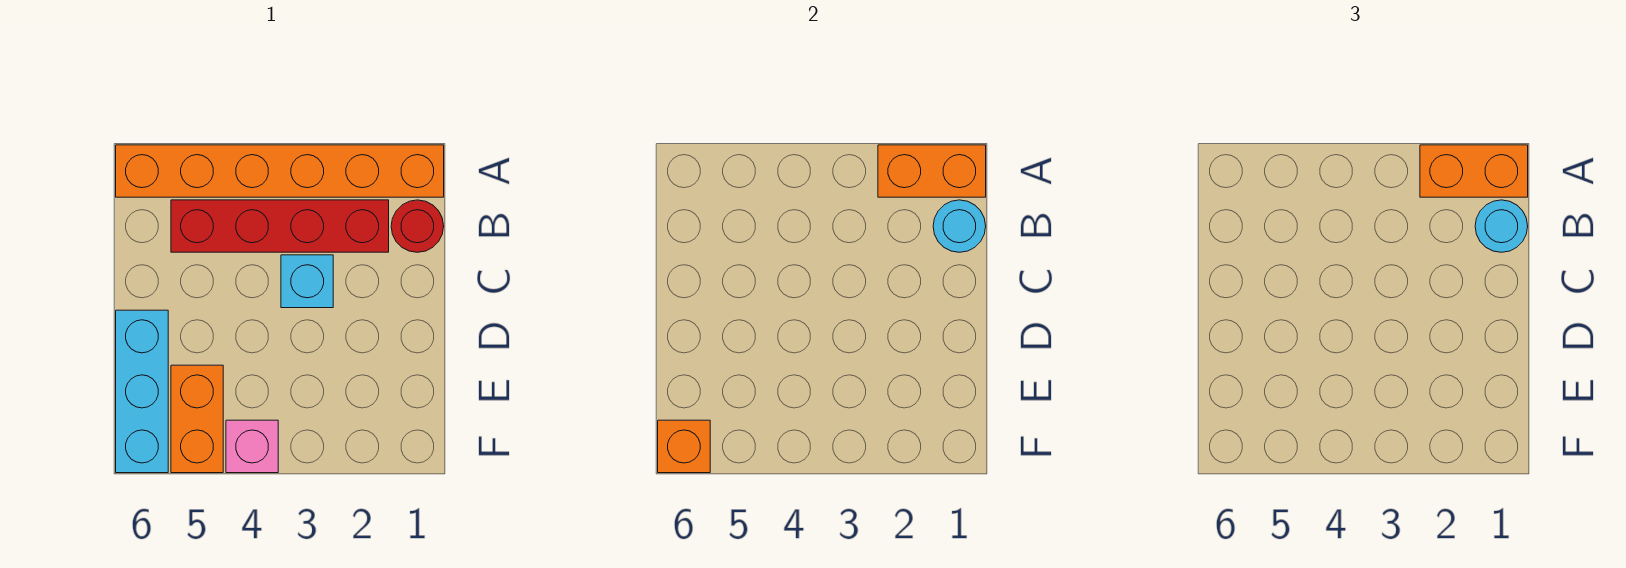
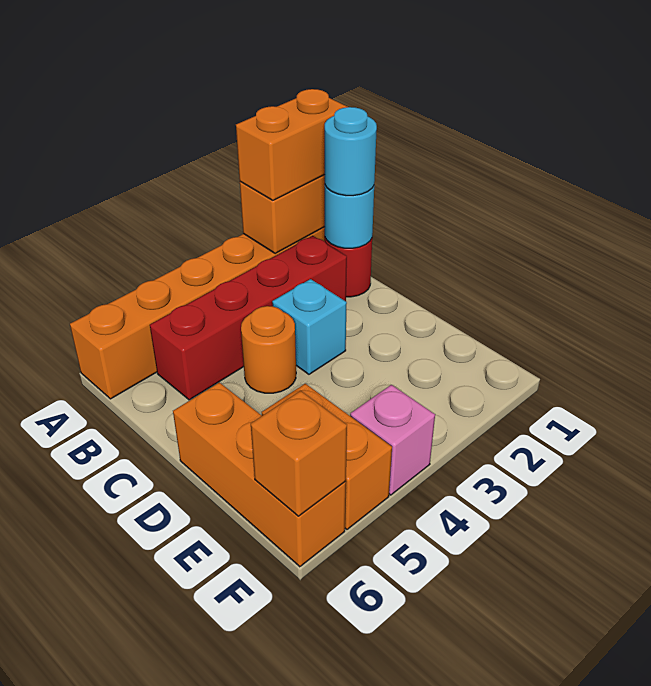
none -> orange 1x1 round brick [241,306,296,393]
cyan 1x3 brick [116,310,168,473] -> orange 1x3 brick [173,382,346,567]

